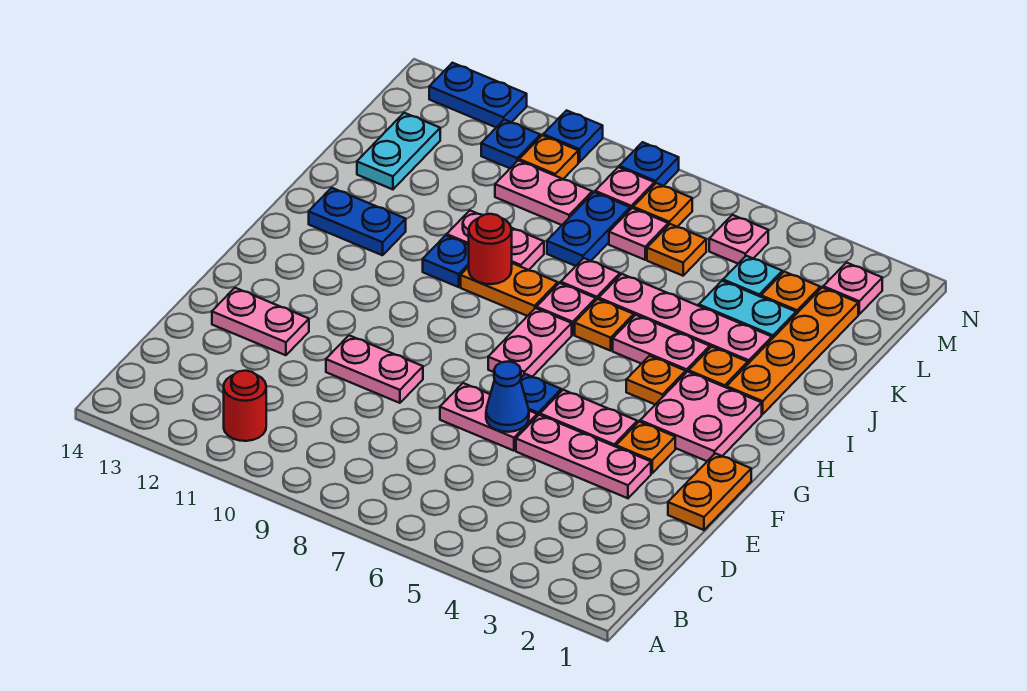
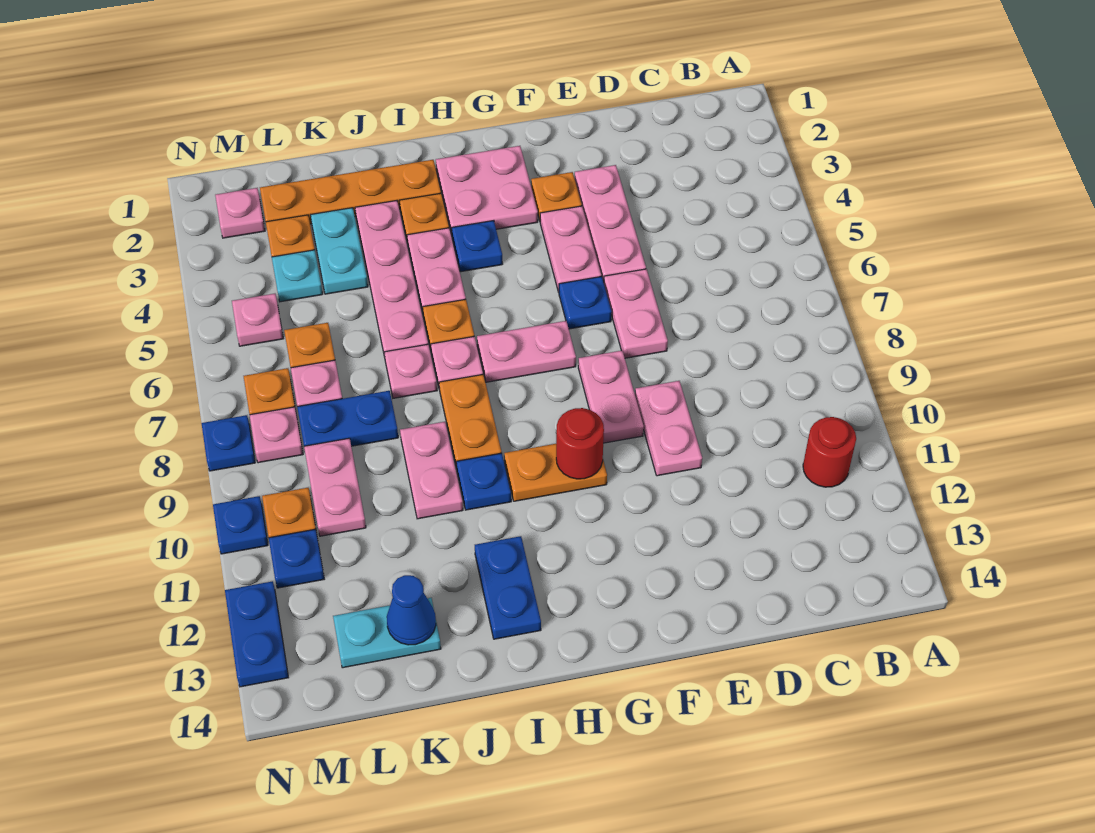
orange 1x2 plate [668,453,751,530] -> orange 1x2 plate moved to [504,444,607,501]
blue 1x1 cone [486,362,529,432] -> blue 1x1 cone moved to [387,575,436,645]
pink 1x2 plate [212,288,309,355] -> pink 1x2 plate moved to [578,351,644,443]
orange 1x1 plate [626,356,686,405] -> blue 1x1 plate [452,221,503,272]
red 1x1 round brick [469,214,512,284] -> red 1x1 round brick moved to [556,408,604,479]

